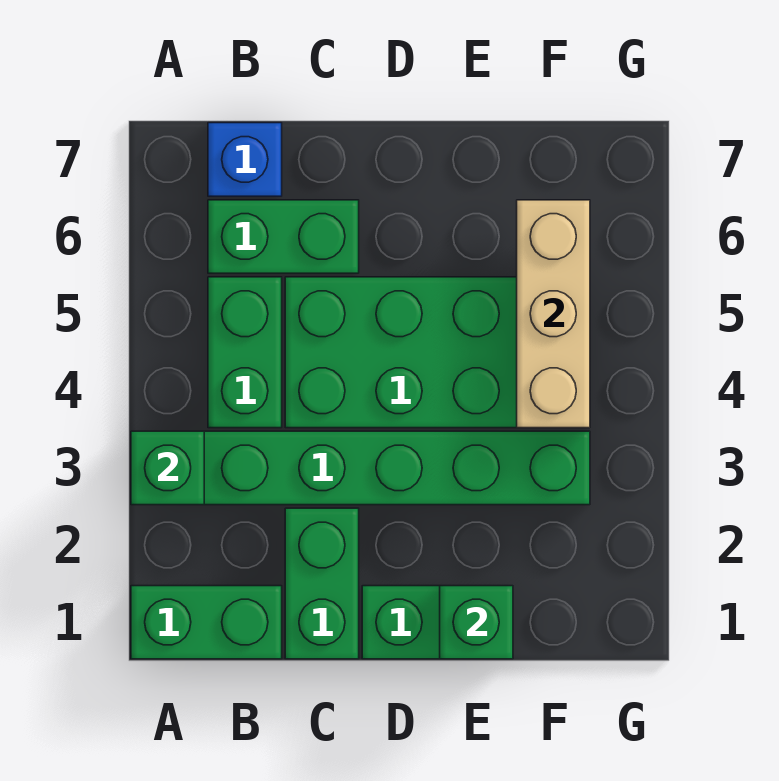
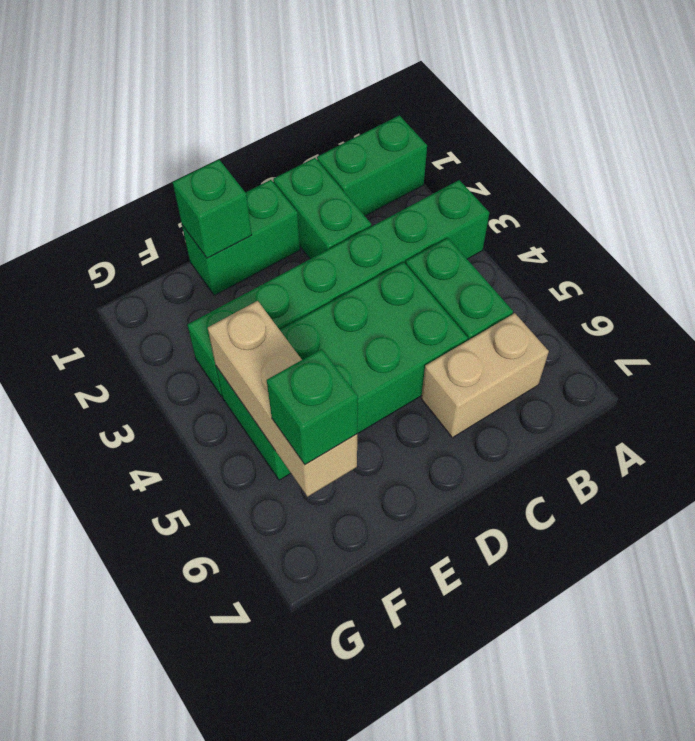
green 1x1 brick [131,431,204,505] -> green 1x1 brick moved to [267,349,358,465]
green 1x2 brick [208,200,359,273] -> tan 1x2 brick [421,313,549,438]
blue 1x1 brick [208,123,282,196] -> none

